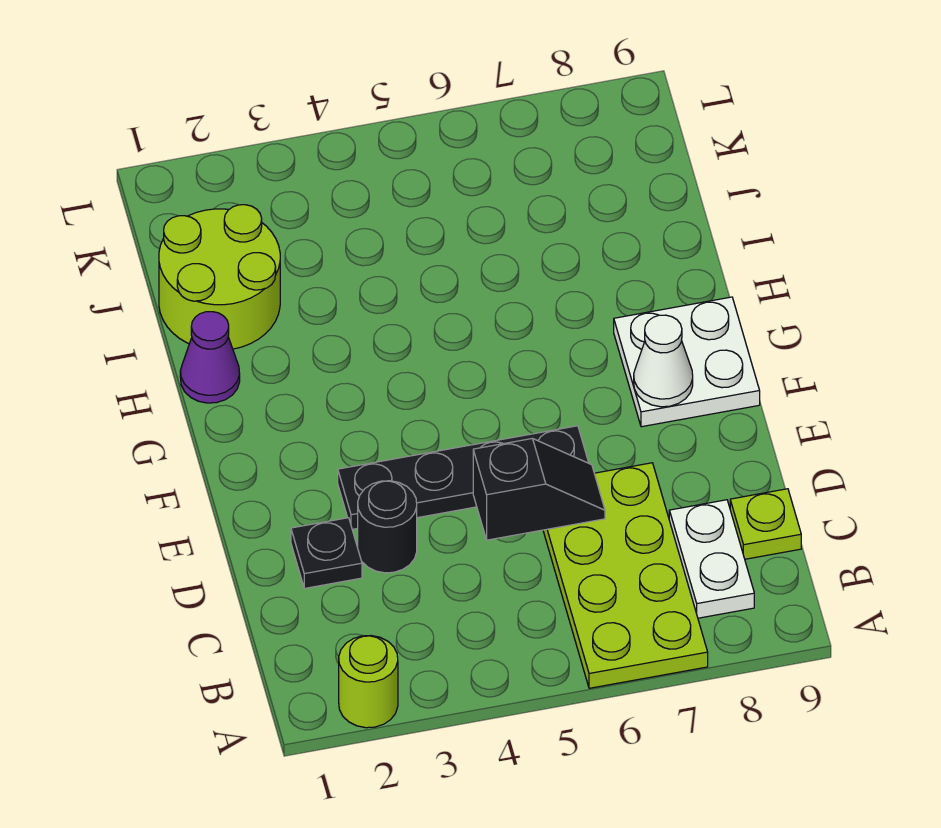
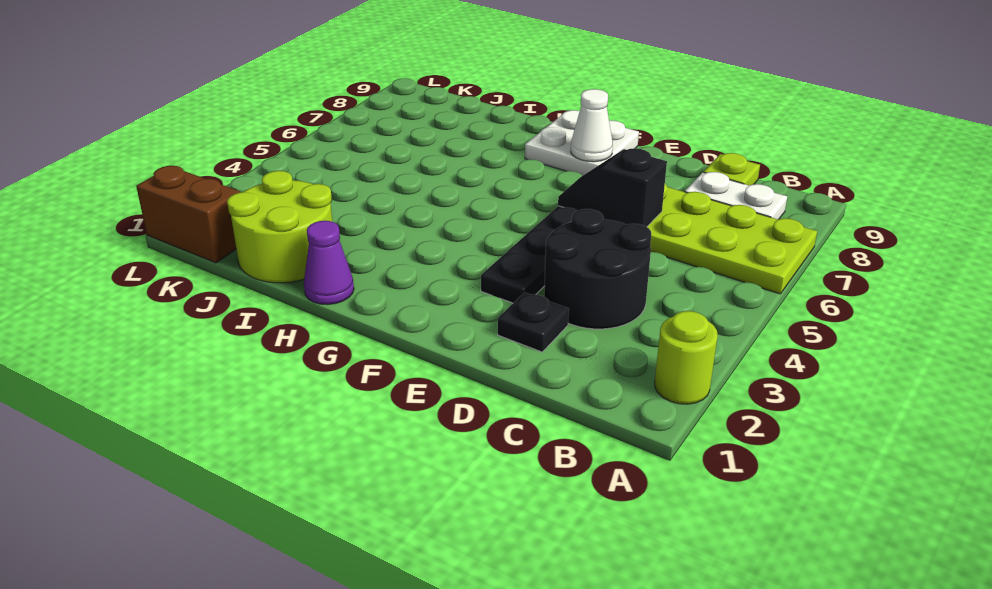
black 1x1 round brick [358,481,417,573] -> black 2x2 round brick [544,209,651,329]
black 1x2 slope [473,438,605,540] -> black 1x2 slope turned to [558,148,667,227]
none -> brown 1x2 brick [136,166,240,263]

